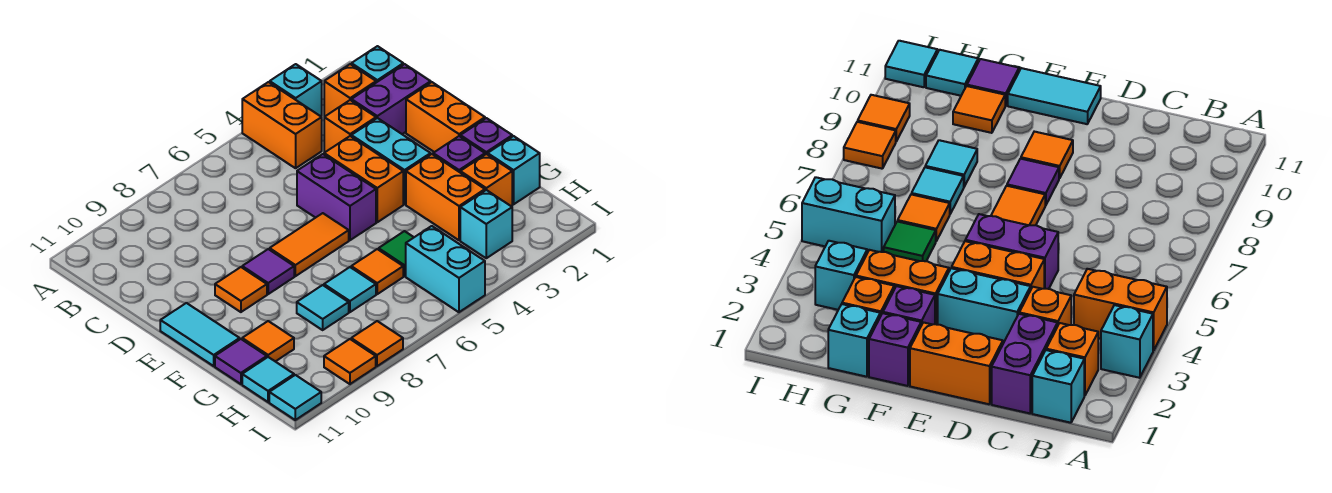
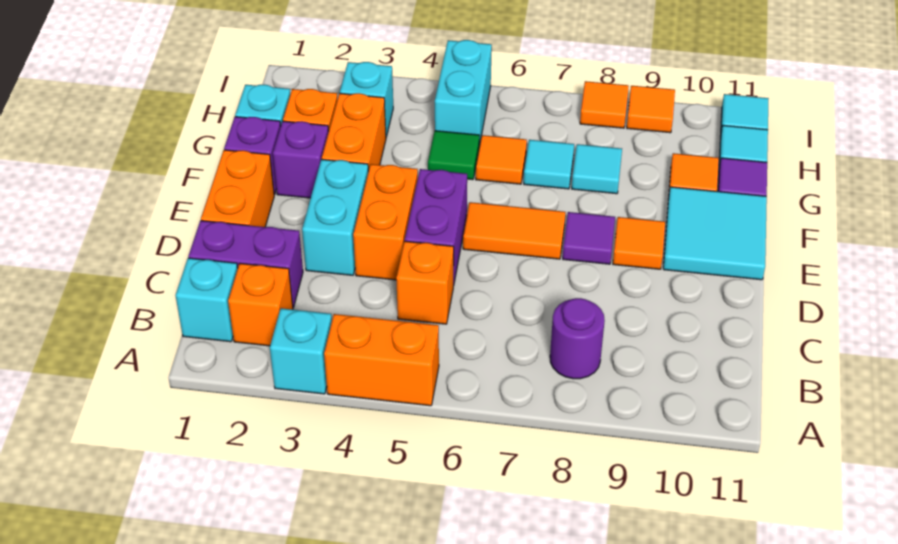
orange 1x2 brick [242,82,322,168] -> orange 1x2 brick turned to [324,314,439,406]
none -> purple 1x1 round brick [550,298,605,379]
orange 1x1 brick [324,100,376,152] -> orange 1x1 brick moved to [396,241,454,324]
cyan 1x2 tile [160,303,240,366] -> cyan 2x2 tile [663,187,767,280]

